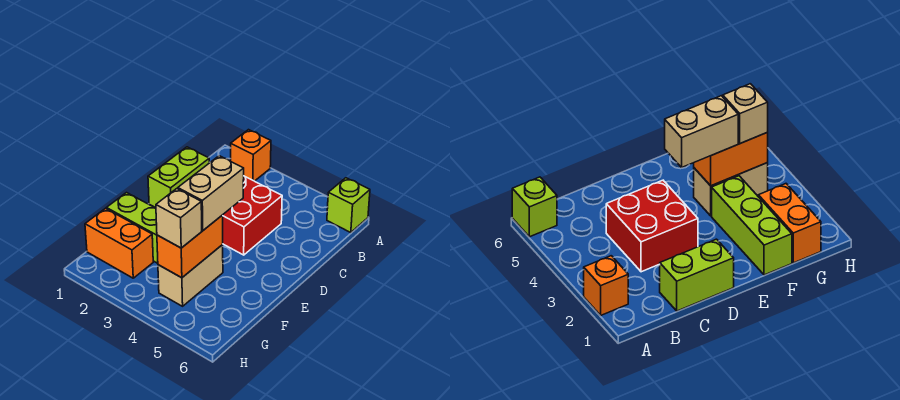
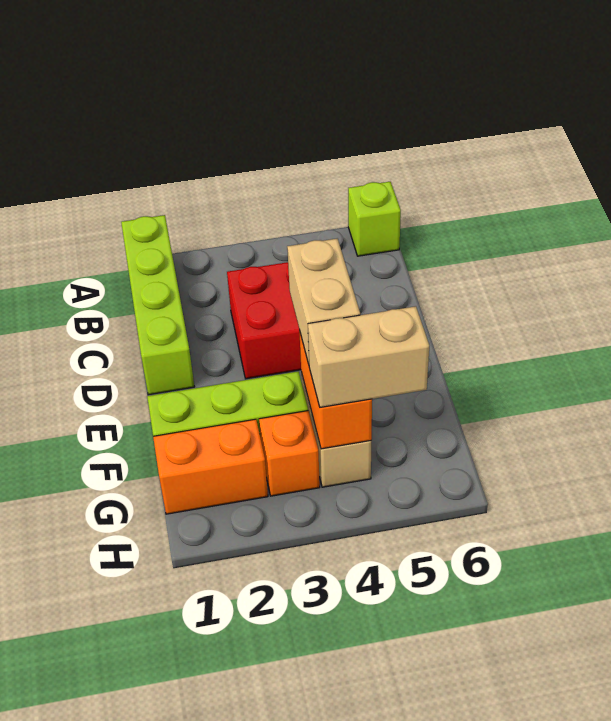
orange 1x1 brick [231,130,271,181] -> orange 1x1 brick moved to [259,411,320,496]
lime 1x2 brick [148,147,209,208] -> lime 1x4 brick [121,215,195,395]
tan 1x1 brick [156,189,202,248] -> tan 1x2 brick [308,306,429,407]

